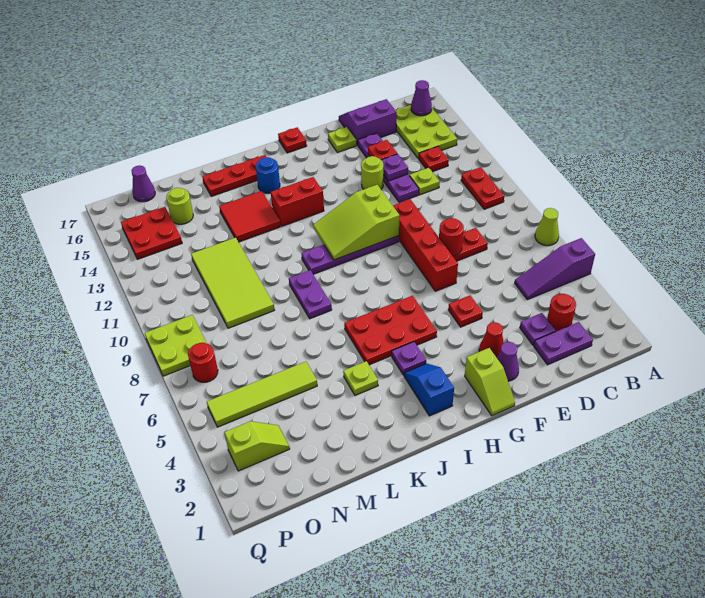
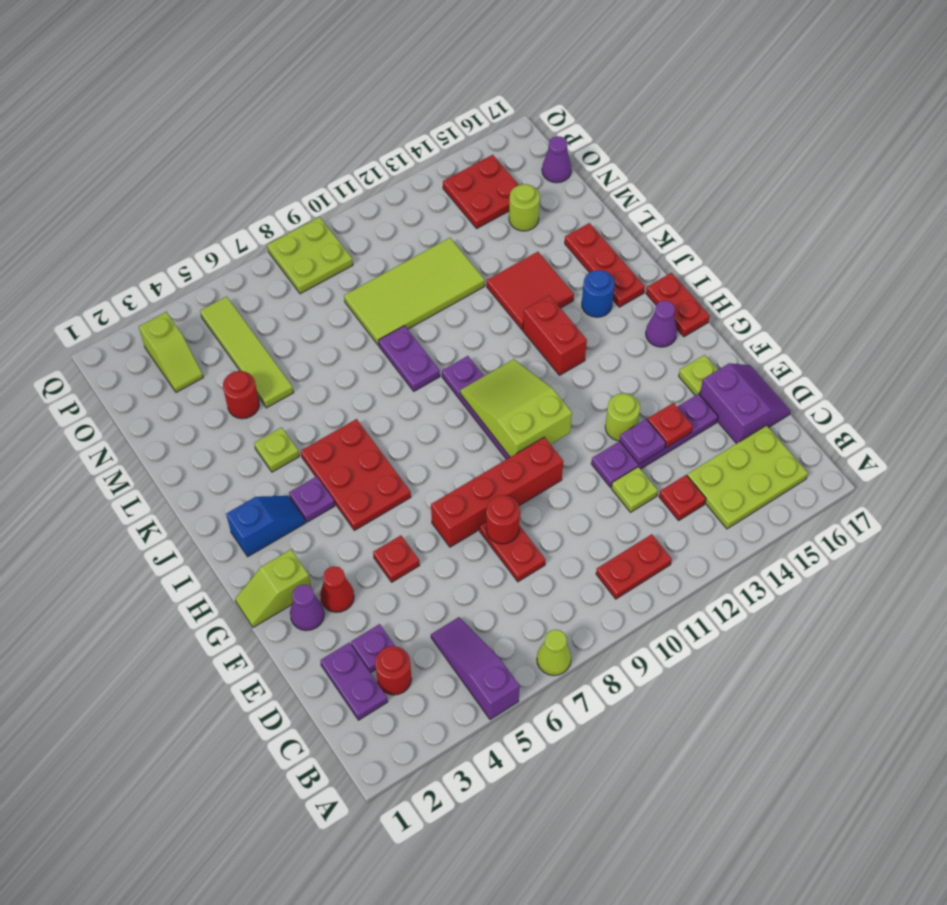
purple 1x1 cone [411,80,432,116] -> purple 1x1 cone moved to [646,301,677,347]
red 1x1 plate [278,127,307,153] -> red 1x2 plate [646,273,710,337]
purple 1x2 plate [289,270,332,319] -> purple 1x2 plate turned to [379,326,440,391]
red 1x1 round brick [188,342,218,382] -> red 1x1 round brick moved to [223,371,259,419]

